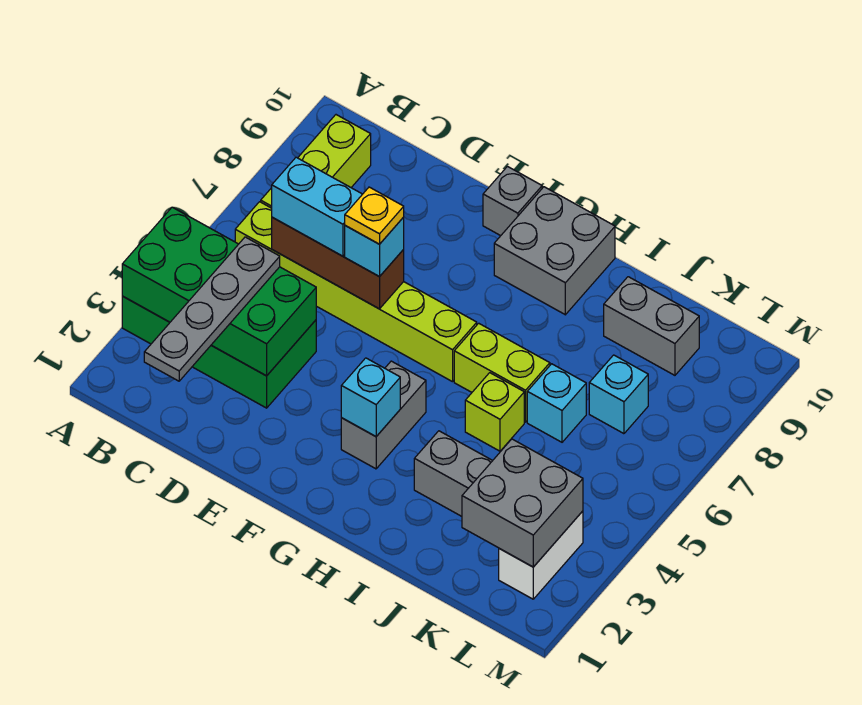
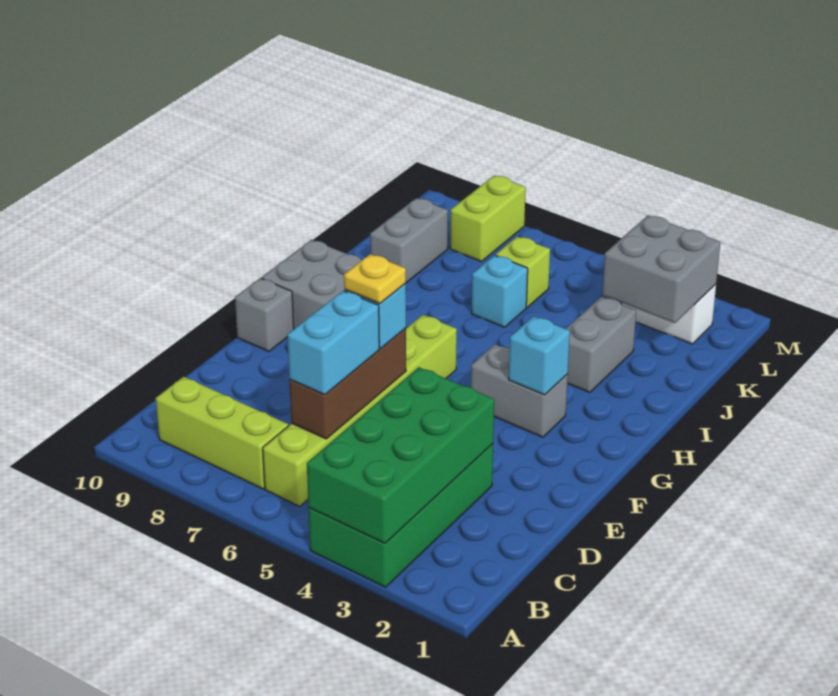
grey 1x4 plate [144,237,280,381] -> none
lime 1x2 brick [454,323,550,422] -> lime 1x2 brick moved to [450,175,526,262]
lime 1x1 brick [465,373,524,451] -> lime 1x1 brick moved to [496,236,550,307]
cyan 1x1 brick [589,355,648,434] -> none

